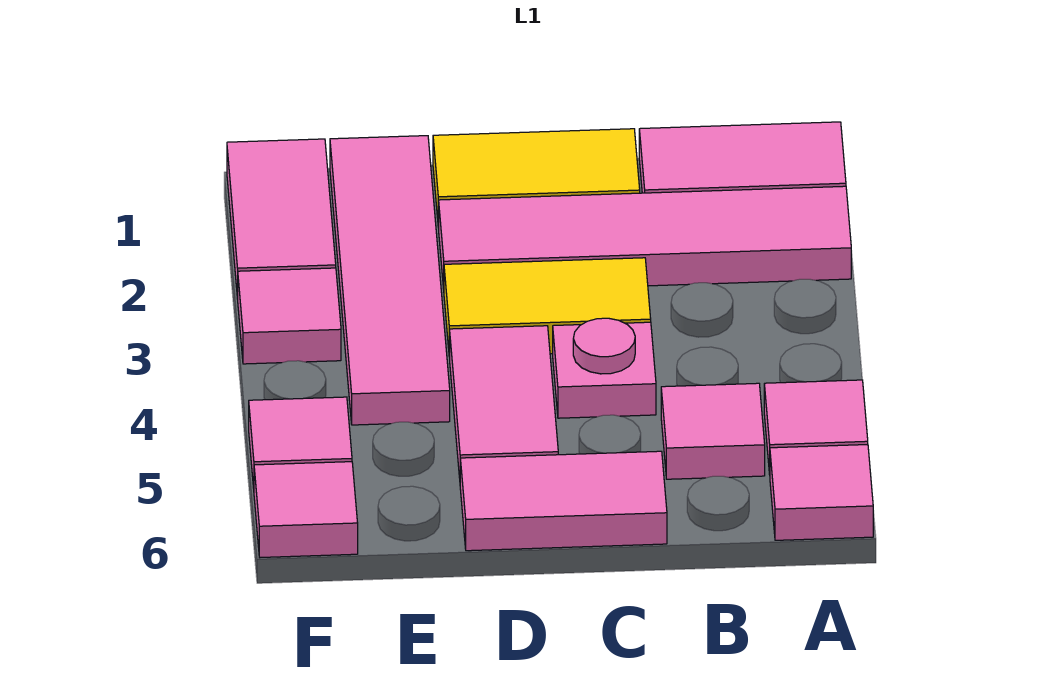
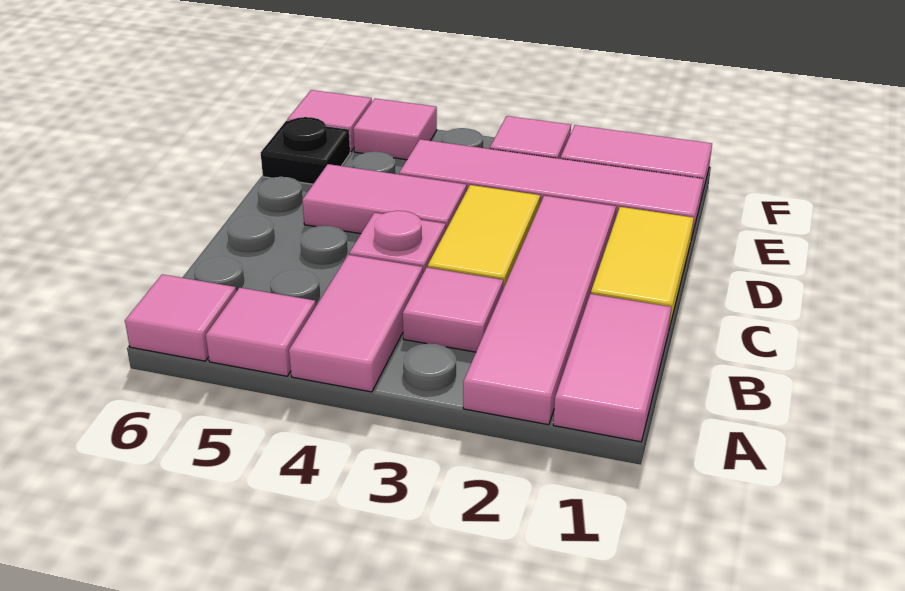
pink 1x1 tile [661,383,765,479] -> pink 1x1 tile moved to [403,268,503,352]
pink 1x2 tile [460,451,667,551] -> pink 1x2 tile moved to [289,255,423,392]
none -> black 1x1 plate [261,117,350,184]

